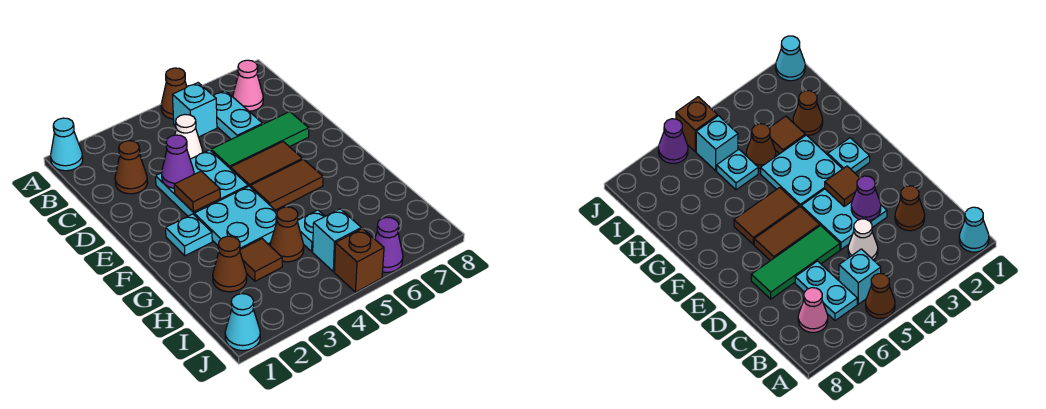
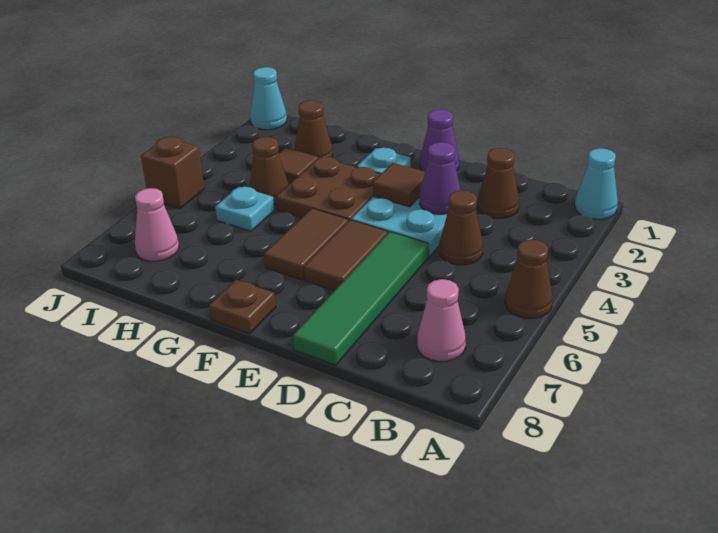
cyan 1x1 brick [172,83,217,137] -> none
cyan 1x2 plate [214,91,263,139] -> none
white 1x1 cone [175,115,203,159] -> brown 1x1 cone [439,190,483,265]
green 1x3 tile [211,112,309,169] -> green 1x4 tile [293,232,429,365]
cyan 2x2 plate [194,186,277,250] -> brown 2x2 plate [276,157,380,221]
none -> brown 1x1 plate [209,280,276,334]
cyan 1x1 brick [313,209,361,272] -> none
none -> pink 1x1 cone [135,188,179,261]
purple 1x1 cone [375,217,403,272] -> purple 1x1 cone moved to [420,109,459,171]

